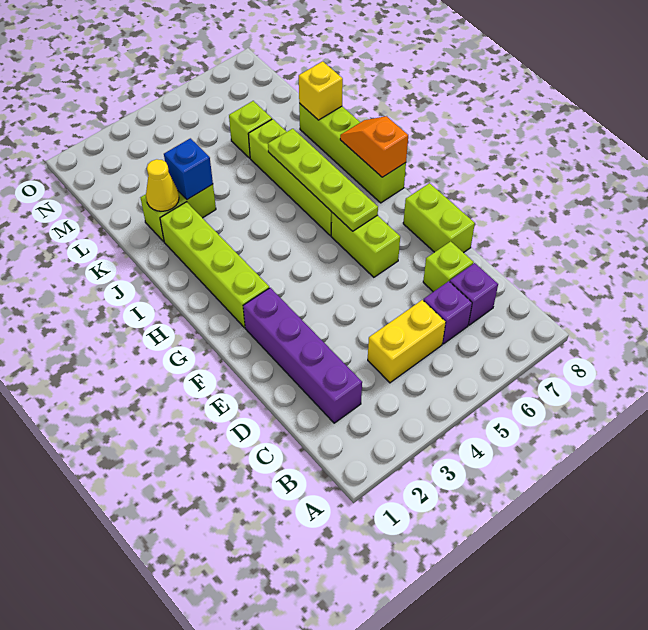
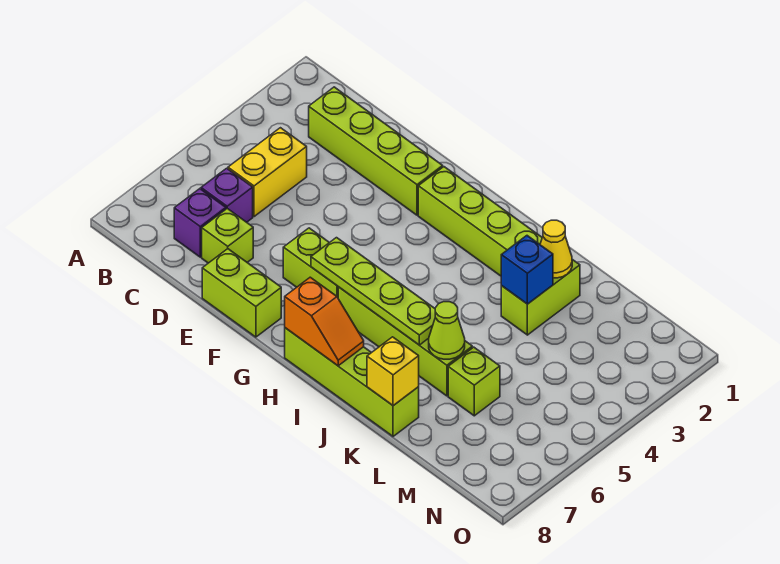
purple 1x4 brick [243,288,362,423] -> lime 1x4 brick [309,87,443,215]
none -> lime 1x1 cone [429,302,465,359]

